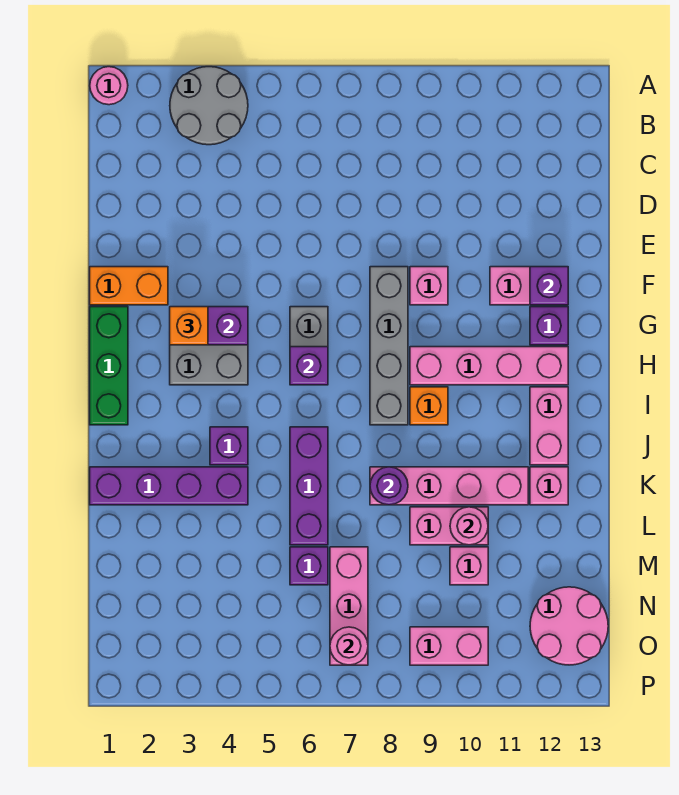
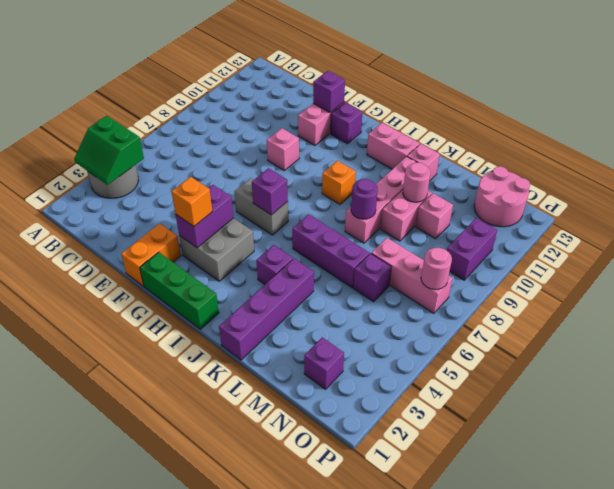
pink 1x1 round brick [90,67,128,105] -> none
none -> green 2x2 slope [74,116,144,185]
grey 1x4 brick [370,267,408,425] -> none
pink 1x4 brick [410,347,568,385] -> none
none -> purple 1x1 brick [304,337,344,389]
pink 1x2 brick [410,627,488,665] -> purple 1x2 brick [447,218,497,280]

